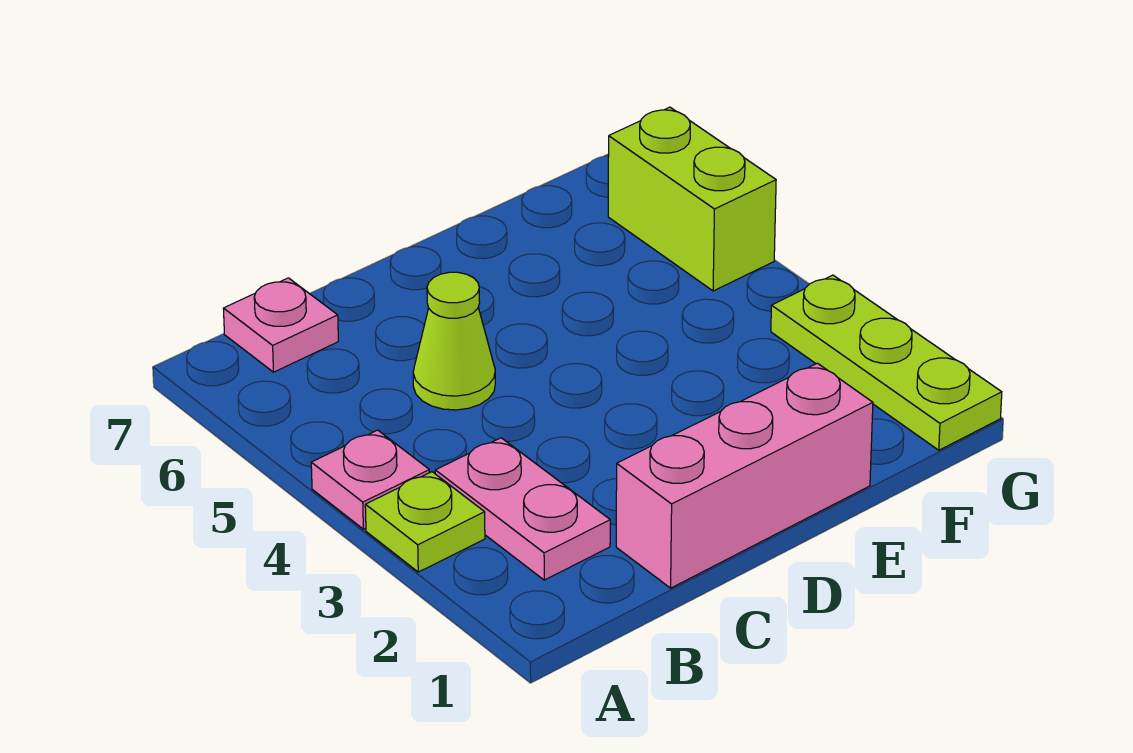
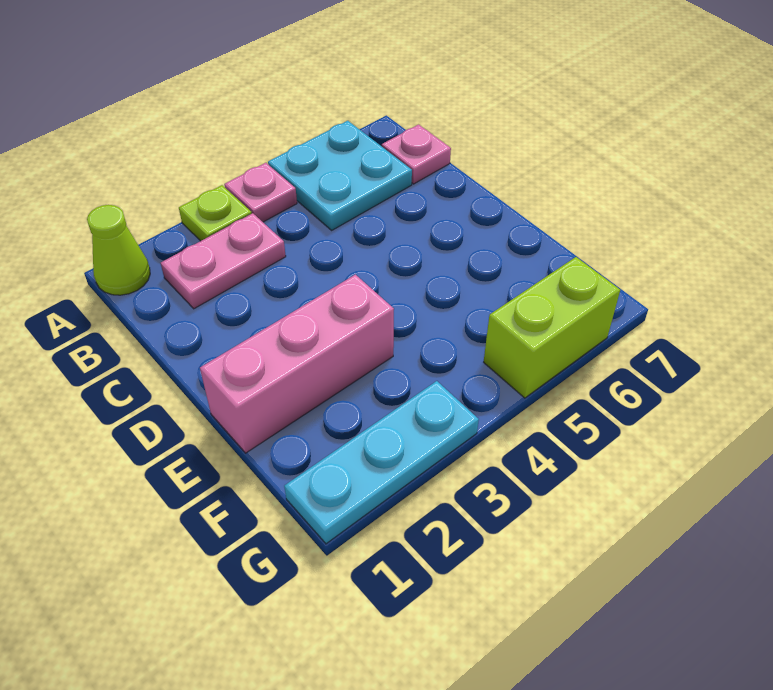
none -> cyan 2x2 plate [268,121,412,230]
pink 1x3 brick [616,363,873,588] -> pink 1x3 brick turned to [200,275,394,453]
lime 1x1 cone [413,272,495,410] -> lime 1x1 cone moved to [87,205,150,295]
lime 1x3 plate [771,275,1002,450] -> cyan 1x3 plate [284,381,479,544]

